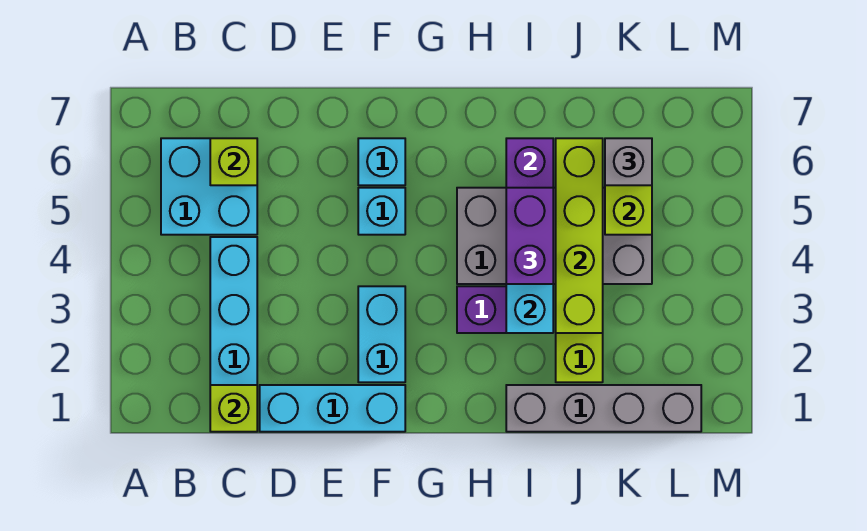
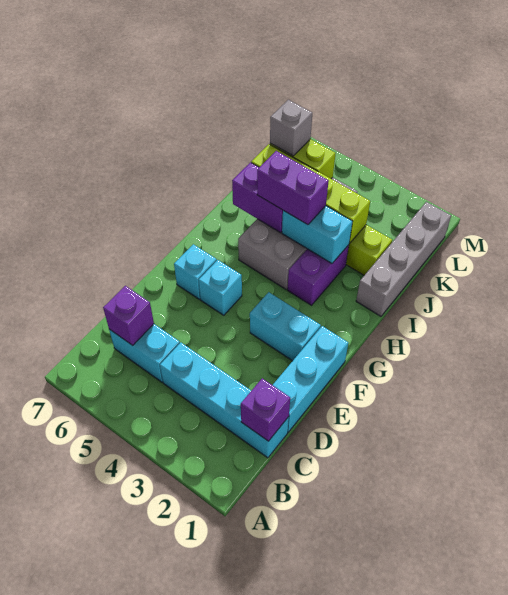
cyan 2x2 brick [161,138,257,235] -> cyan 1x2 brick [109,324,180,382]
lime 1x1 brick [210,385,257,432] -> purple 1x1 brick [241,378,290,441]
lime 1x1 brick [210,138,257,185] -> purple 1x1 brick [103,286,154,345]

